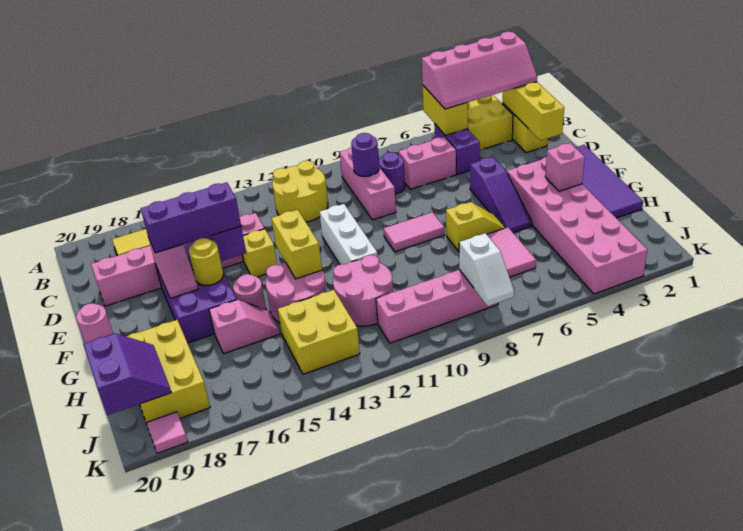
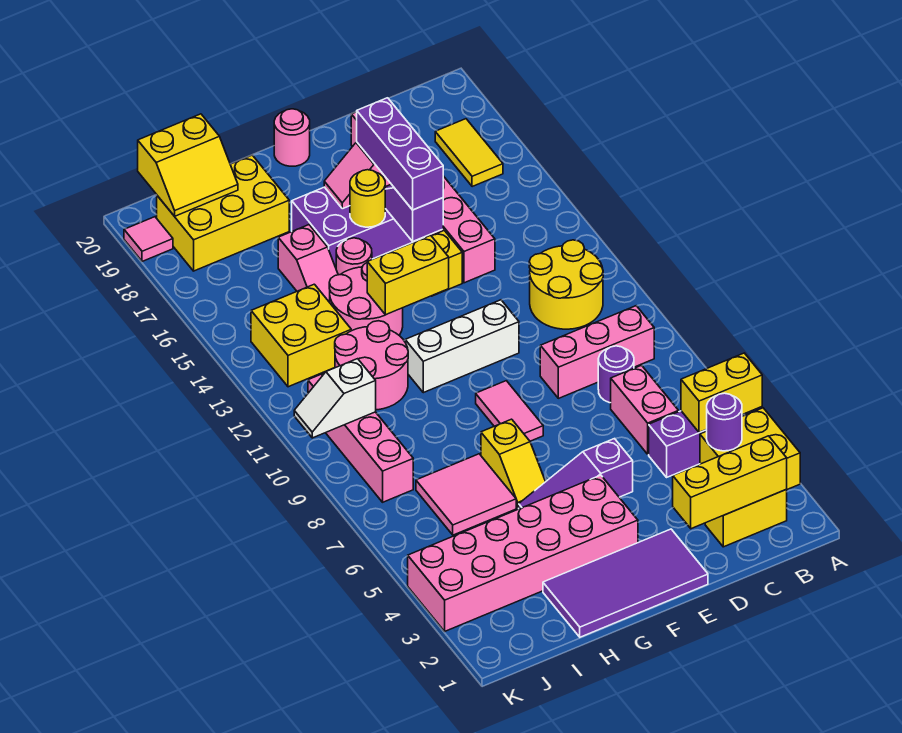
pink 2x4 slope [422,32,537,109] -> none
purple 1x1 round brick [351,133,379,176] -> purple 1x1 round brick moved to [706,393,742,451]
pink 1x1 brick [545,143,585,191] -> none
purple 2x2 slope [84,333,171,415] -> yellow 2x2 slope [138,114,238,216]
white 1x2 slope [459,233,514,306] -> white 1x2 slope moved to [294,359,376,438]

